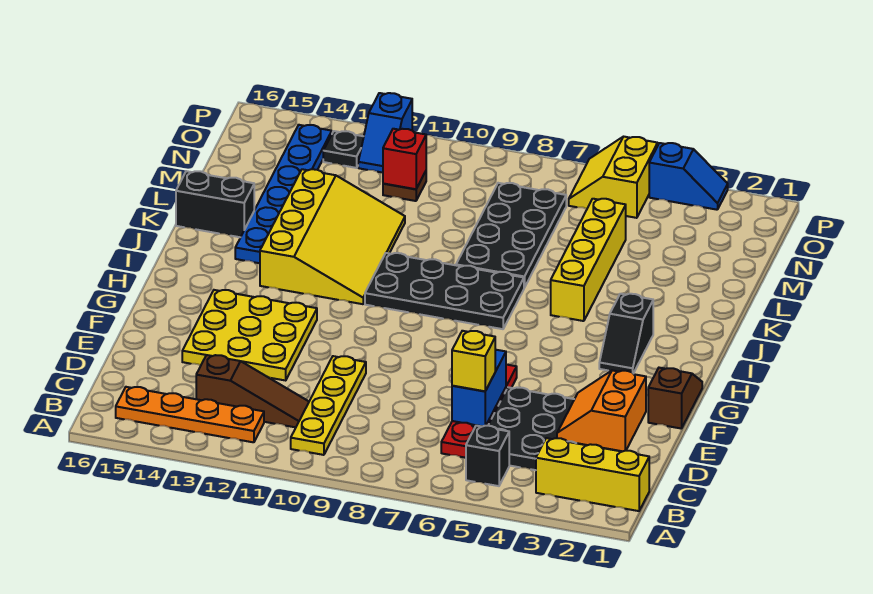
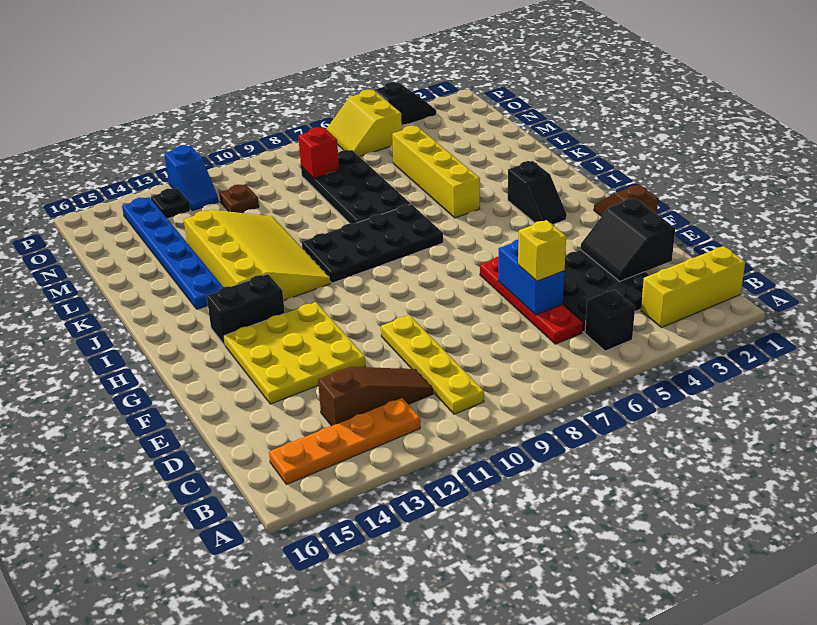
orange 2x2 slope [557,370,646,451] -> black 2x2 slope [581,198,675,281]
black 1x2 brick [176,171,254,237] -> black 1x2 brick moved to [206,274,285,345]
red 1x1 brick [383,129,426,189] -> red 1x1 brick moved to [298,127,339,179]
blue 1x2 slope [649,143,728,210] -> black 1x2 slope [375,82,436,125]

